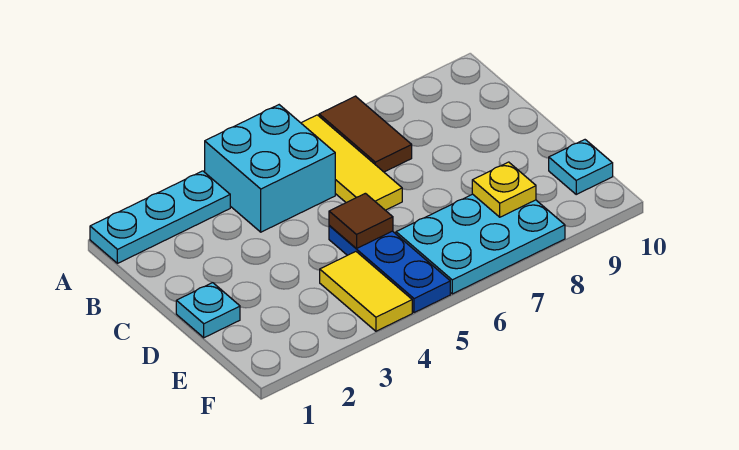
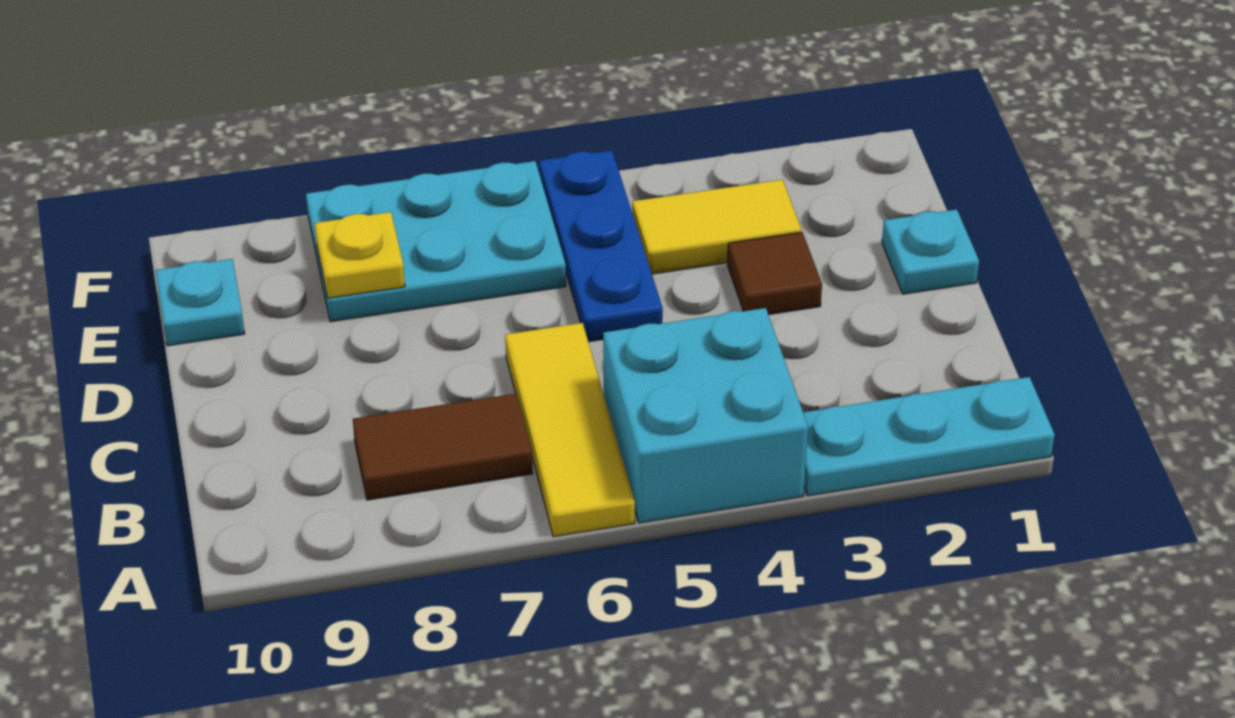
brown 1x2 tile [319,96,412,172] -> brown 1x2 tile turned to [353,394,533,500]
brown 1x1 tile [329,193,393,248] -> brown 1x1 tile moved to [727,232,822,315]
yellow 1x2 tile [320,252,412,331] -> yellow 1x2 tile turned to [632,180,802,274]

